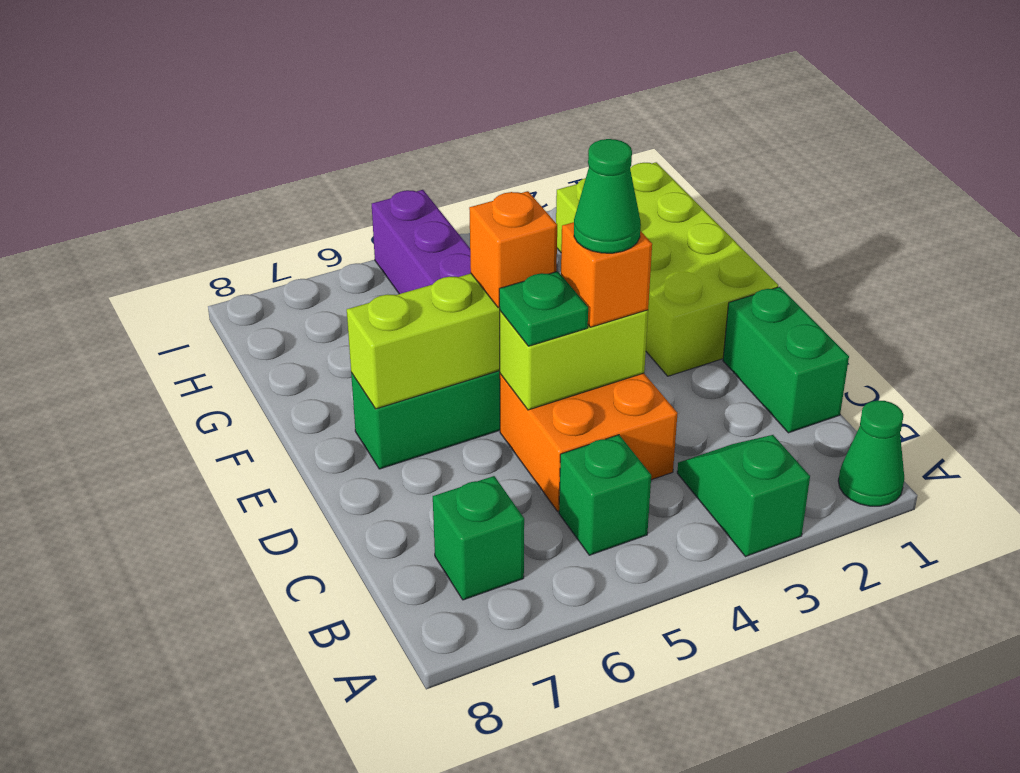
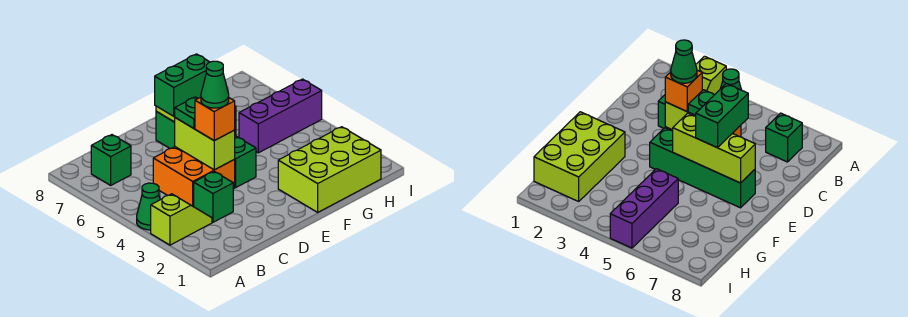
green 1x1 cone [838,400,904,506] -> green 1x1 cone moved to [137,183,160,230]
green 1x2 slope [677,435,810,557] -> lime 1x2 slope [151,194,212,245]
green 1x1 brick [559,435,651,555] -> green 1x1 brick moved to [194,172,233,222]
green 1x2 brick [723,287,849,433] -> green 1x2 brick moved to [155,54,209,116]
lime 2x4 brick [556,162,778,376] -> lime 2x3 brick [278,127,381,212]
orange 1x1 brick [469,191,557,308] -> none

